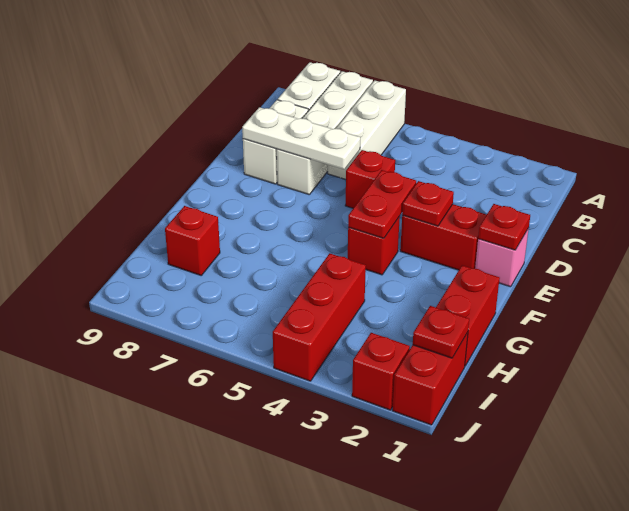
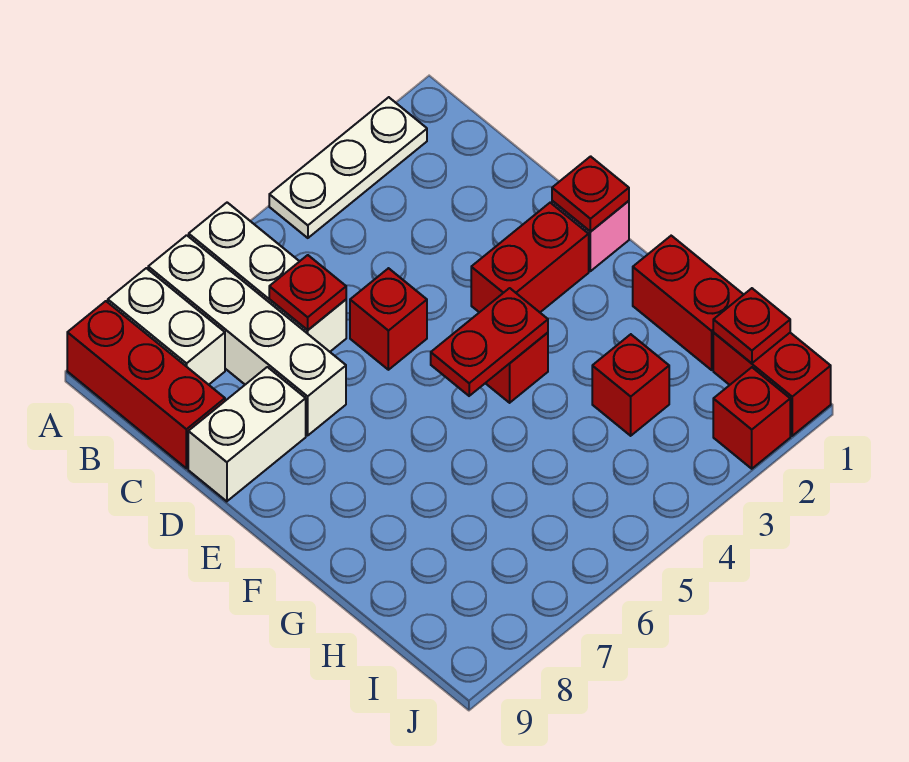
white 1x2 brick [243,100,308,184] -> white 1x2 brick turned to [188,367,306,501]
white 1x3 plate [242,107,360,169] -> white 1x3 plate moved to [269,97,427,238]
red 1x1 plate [402,181,454,226] -> red 1x1 plate moved to [269,255,346,330]
red 1x2 plate [348,170,416,239] -> red 1x2 plate turned to [431,288,548,396]
red 1x3 brick [273,253,366,381] -> red 1x3 brick moved to [67,301,225,468]
red 1x1 brick [165,206,220,275] -> red 1x1 brick moved to [592,334,669,436]

